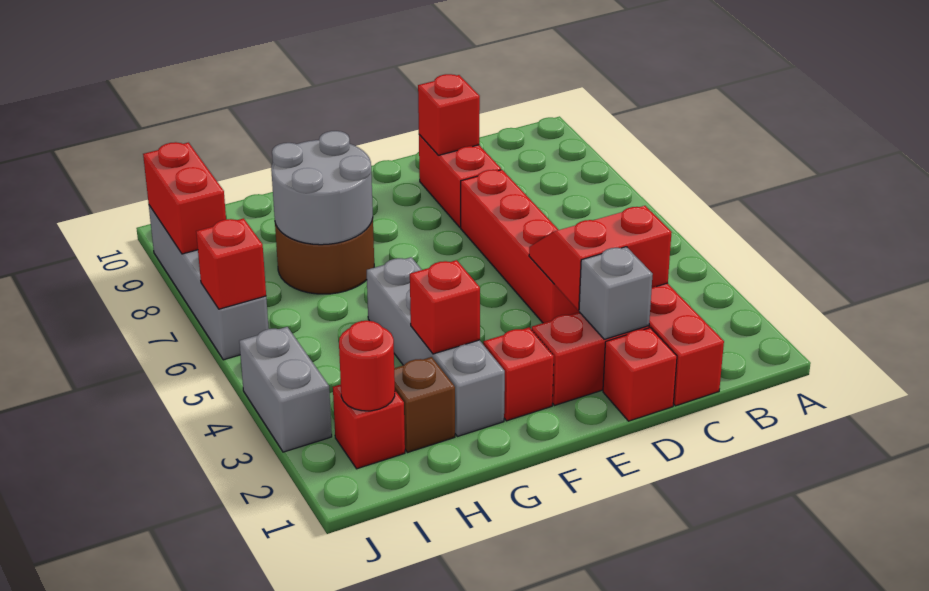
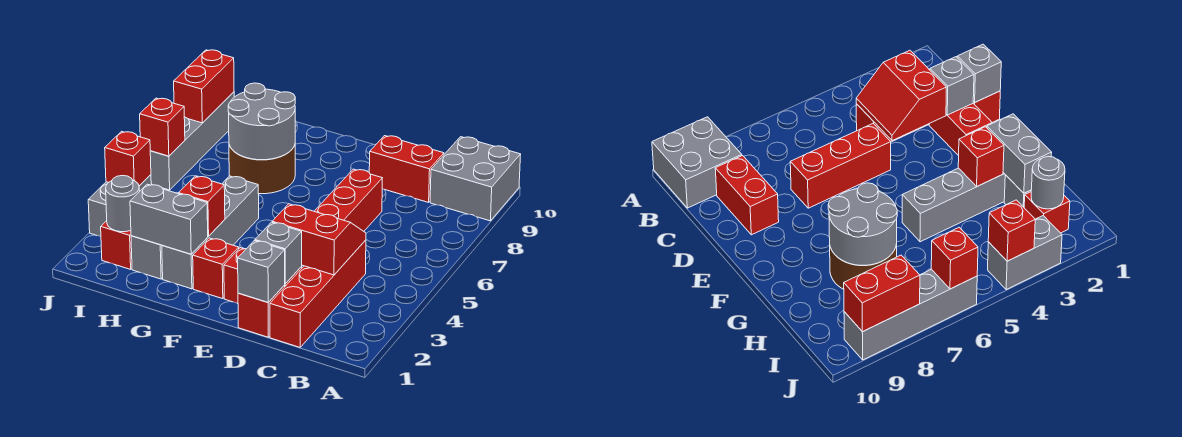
none -> grey 2x2 brick [430,137,521,221]
none -> grey 1x1 brick [238,241,285,302]
red 1x4 brick [461,170,579,323] -> red 1x3 brick [314,169,382,231]
red 1x2 brick [419,135,501,227] -> red 1x2 brick turned to [369,136,444,202]
red 1x1 brick [418,74,480,155] -> red 1x1 brick moved to [105,131,151,185]
none -> grey 1x2 brick [130,184,208,254]
brown 1x1 brick [394,357,455,453] -> grey 1x1 brick [131,236,163,279]
red 1x1 round brick [339,321,395,411] -> grey 1x1 round brick [106,175,139,232]

